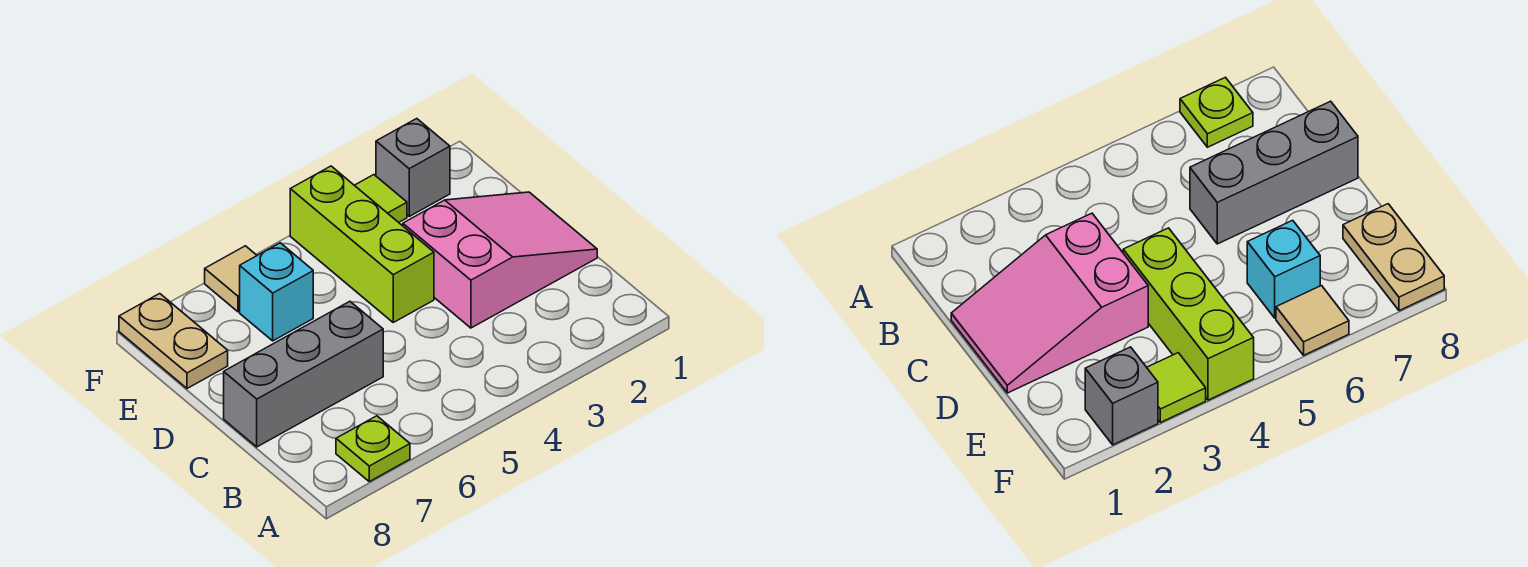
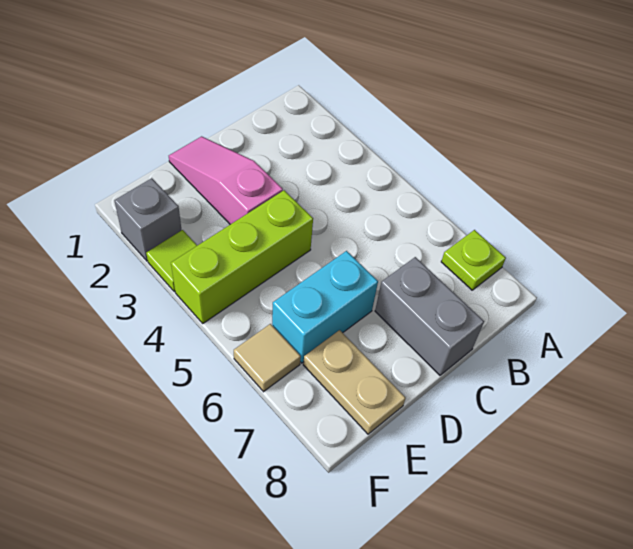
pink 2x3 slope [403,192,597,328] -> pink 1x3 slope [169,136,283,224]
grey 1x3 brick [224,301,383,447] -> grey 1x2 brick [375,257,484,375]
cyan 1x1 brick [240,243,313,341] -> cyan 1x2 brick [272,251,378,363]
tan 1x2 plate [119,294,228,388] -> tan 1x2 plate turned to [303,330,406,434]

